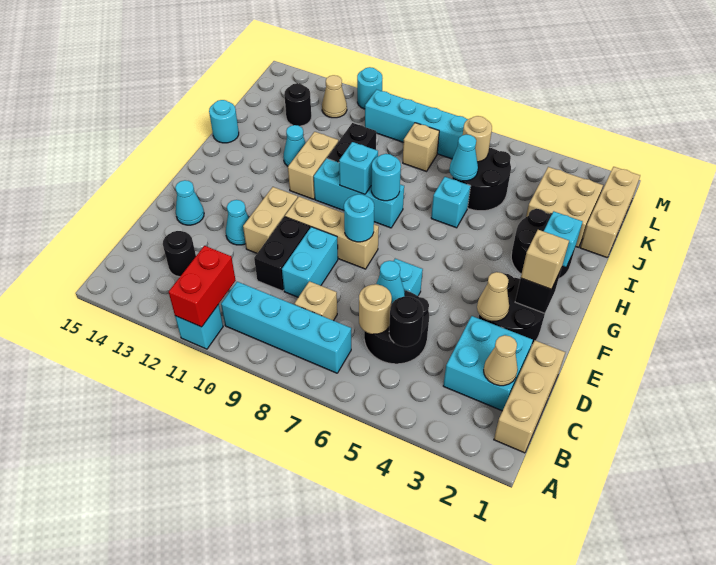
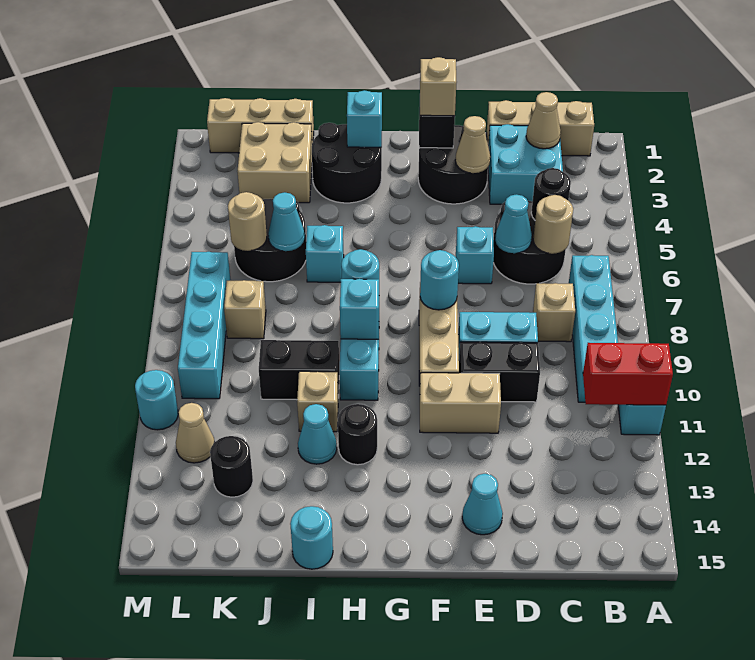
black 1x1 round brick [163,231,196,277] -> black 1x1 round brick moved to [338,404,377,465]
cyan 1x1 cone [226,200,249,245] -> none
tan 1x2 brick [288,132,338,199] -> tan 1x1 brick [297,371,338,432]

